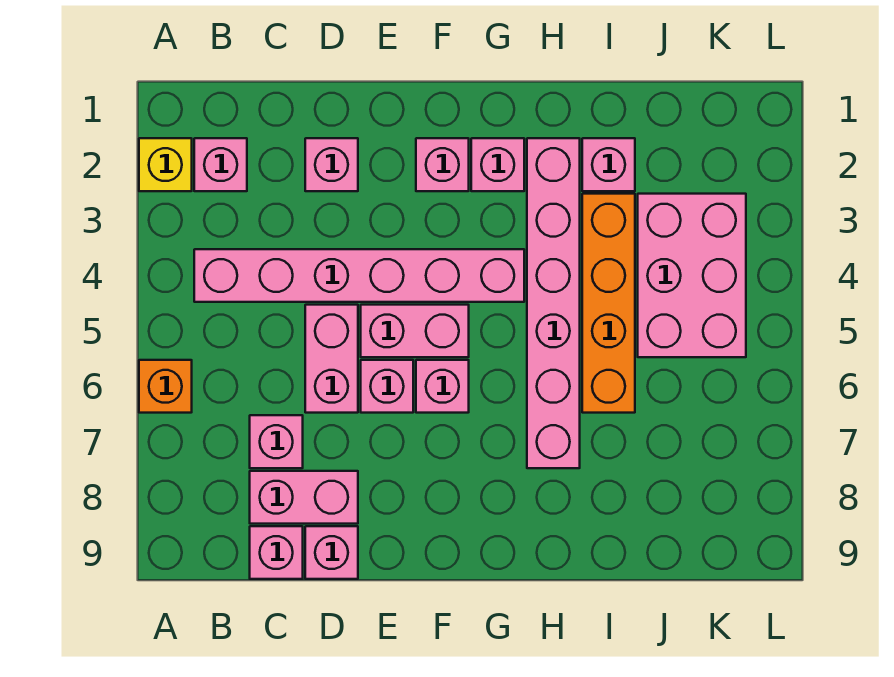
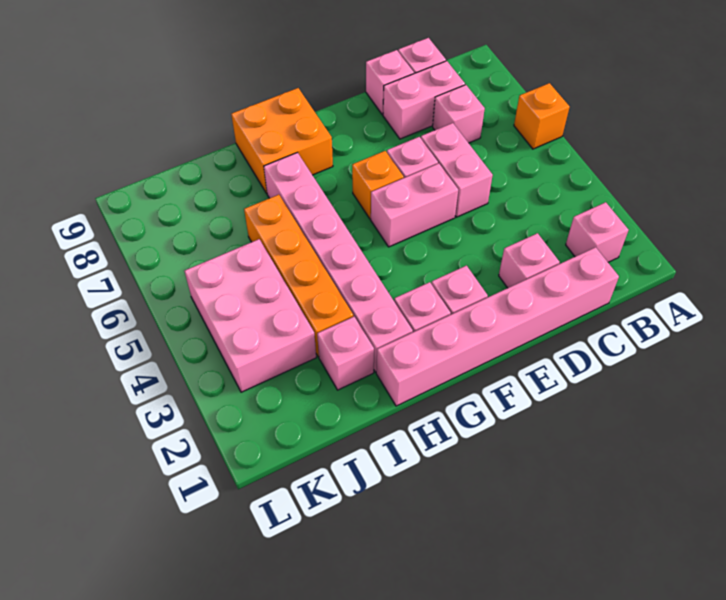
yellow 1x1 brick [139,138,192,191] -> none
pink 1x6 brick [194,249,524,302] -> pink 1x6 brick moved to [376,247,619,406]
pink 1x1 brick [416,360,469,413] -> orange 1x1 brick [352,151,404,219]
none -> orange 2x2 brick [231,88,333,193]

